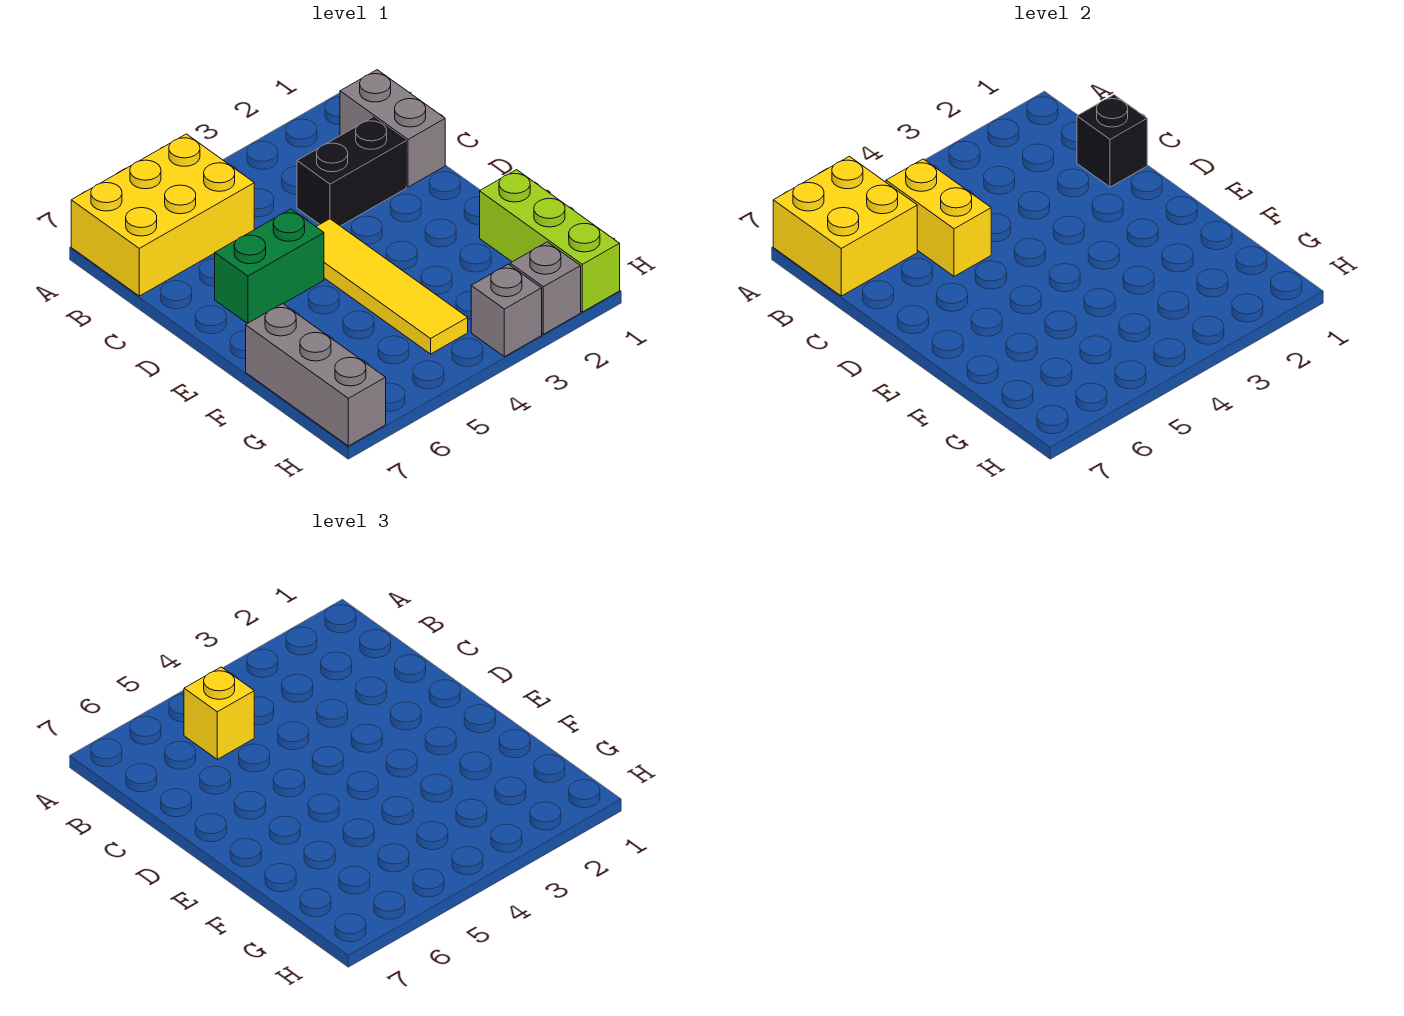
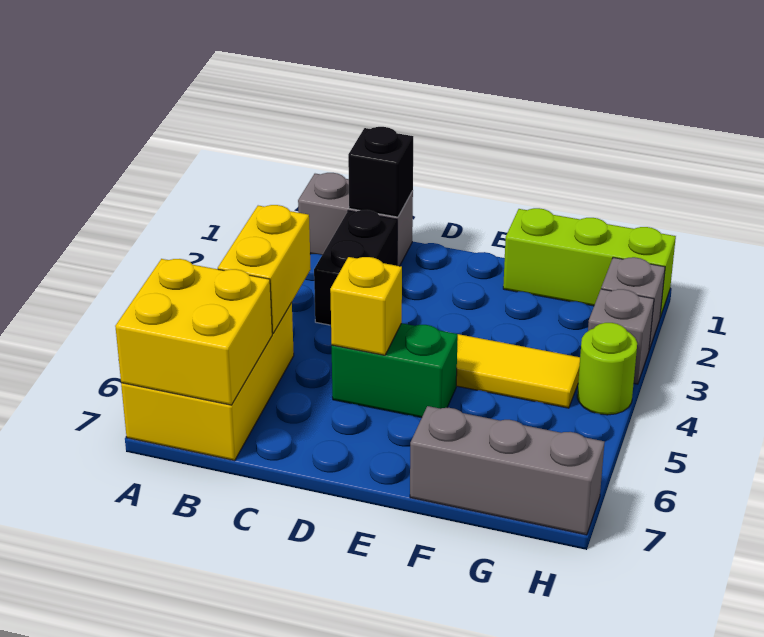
yellow 1x2 brick [886,159,991,276] -> yellow 1x2 brick turned to [218,205,311,334]
yellow 1x1 brick [184,667,254,759] -> yellow 1x1 brick moved to [330,257,402,355]
green 1x2 brick [215,209,324,324] -> green 1x2 brick turned to [332,323,458,418]
none -> lime 1x1 round brick [577,323,637,415]

